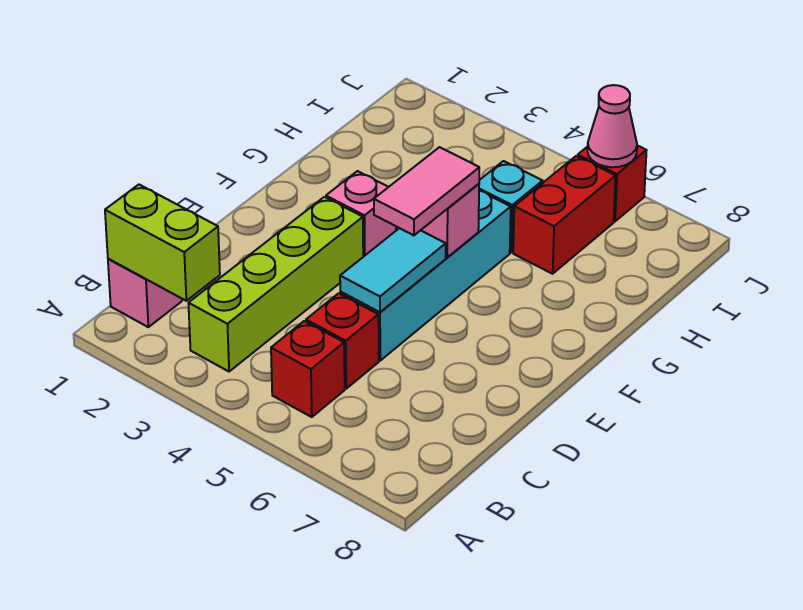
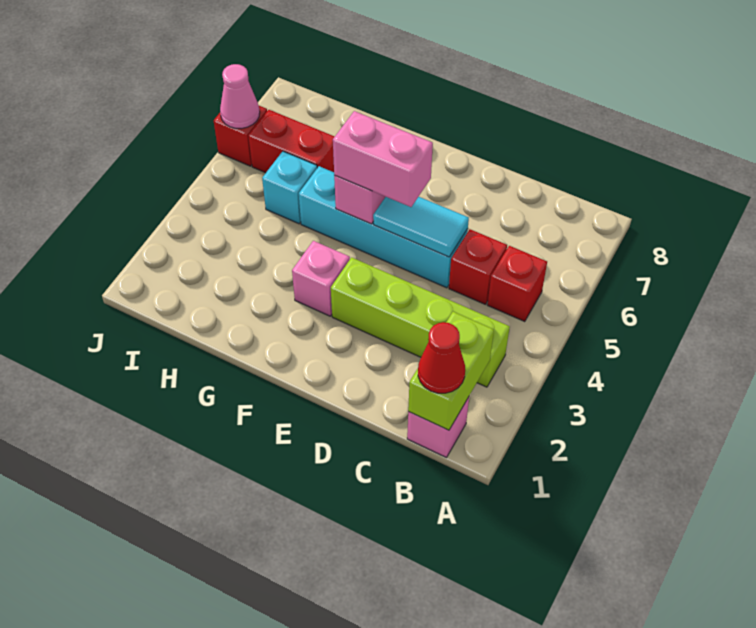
none -> red 1x1 cone [418,322,465,393]
pink 1x2 tile [374,147,479,235] -> pink 1x2 brick [333,111,433,207]

